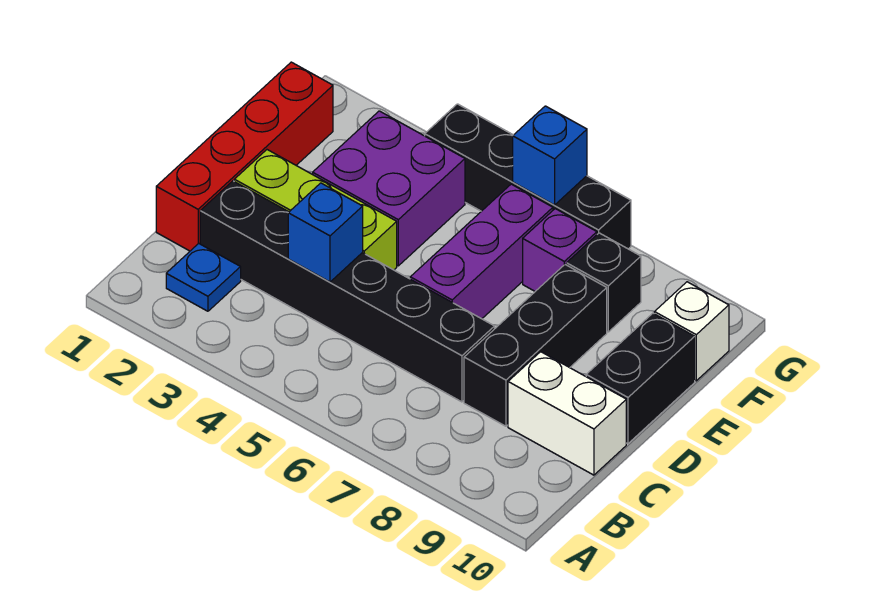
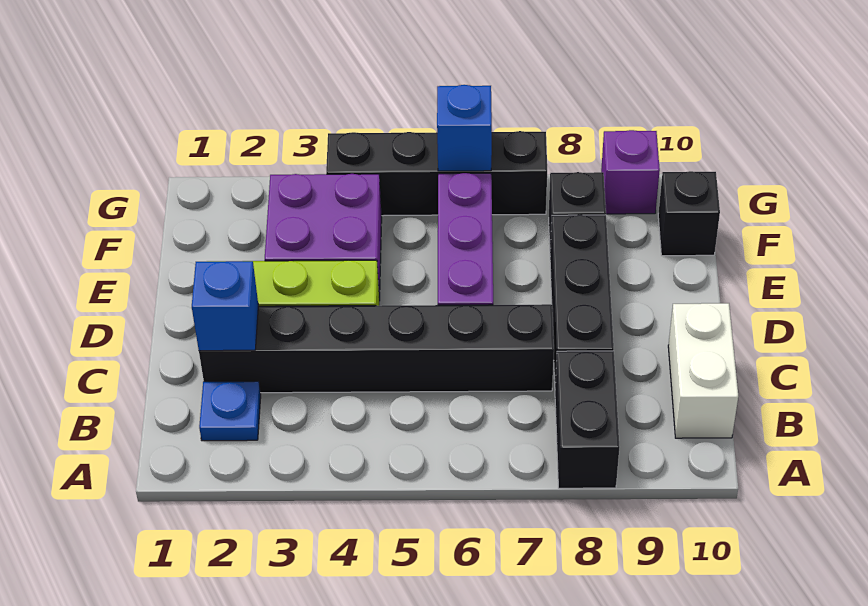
red 1x4 brick [156,62,333,251] -> none
blue 1x1 brick [288,183,363,282] -> blue 1x1 brick moved to [192,261,258,351]
white 1x2 brick [508,352,626,475] -> white 1x2 brick turned to [668,303,738,438]
black 1x2 brick [586,313,695,444] -> black 1x2 brick moved to [555,351,619,488]
purple 1x1 brick [523,209,597,291] -> purple 1x1 brick moved to [601,130,660,214]
white 1x1 brick [654,282,729,381] -> black 1x1 brick [658,171,720,256]

